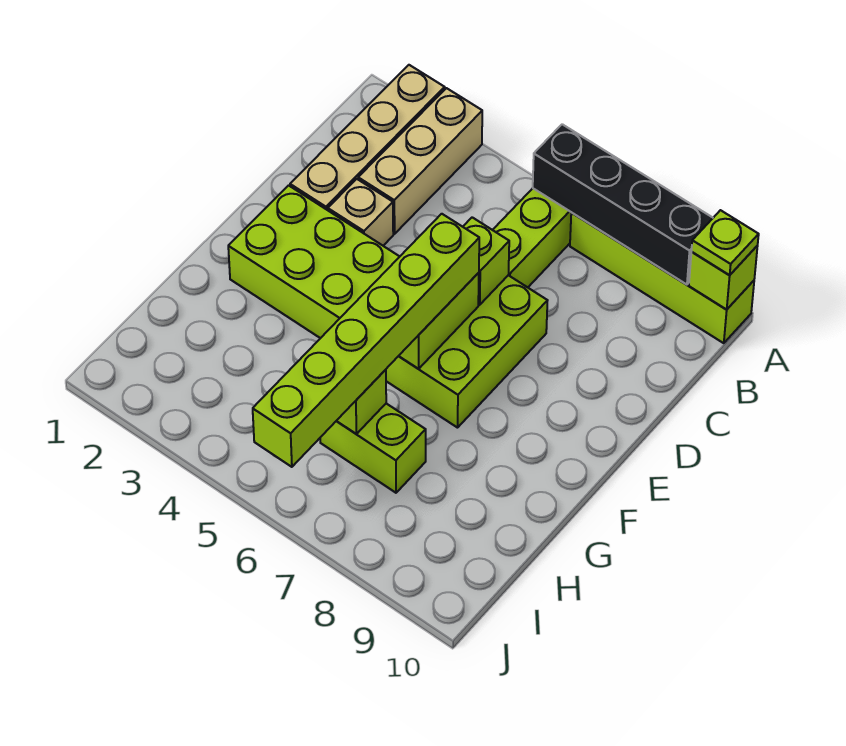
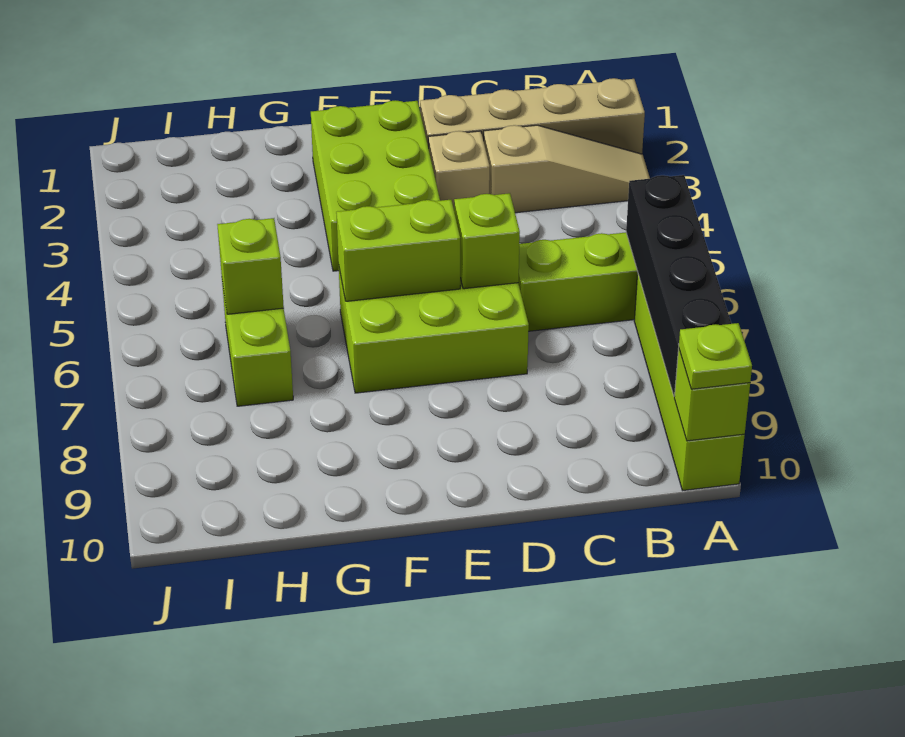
tan 1x3 brick [358,88,482,234] -> tan 1x3 slope [484,125,650,213]
lime 1x6 brick [253,214,479,467] -> none

